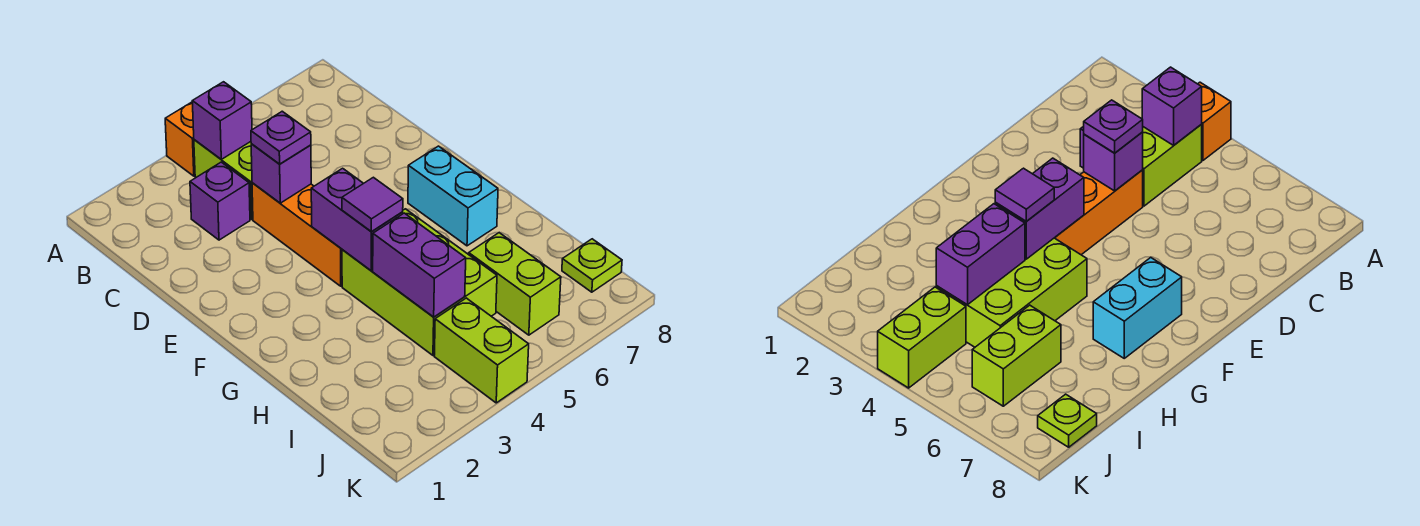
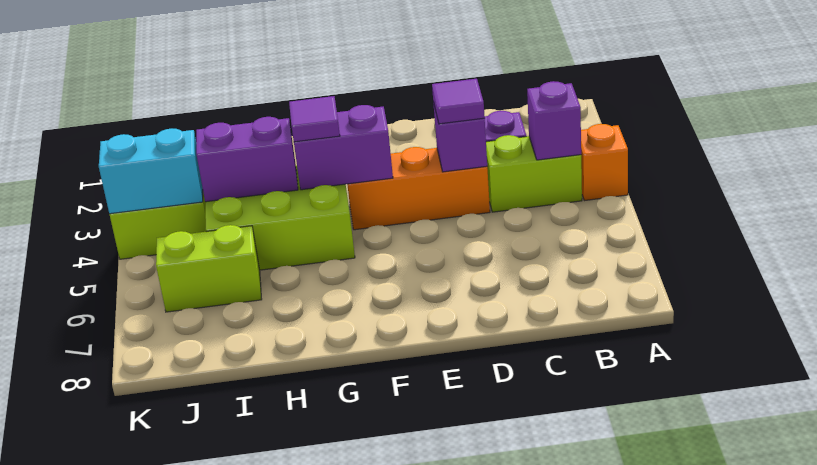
purple 1x1 plate [251,111,311,164] -> purple 1x1 tile [432,79,485,124]
cyan 1x2 brick [408,146,498,246] -> cyan 1x2 brick moved to [99,129,203,214]
lime 1x1 plate [562,239,622,292] -> none

